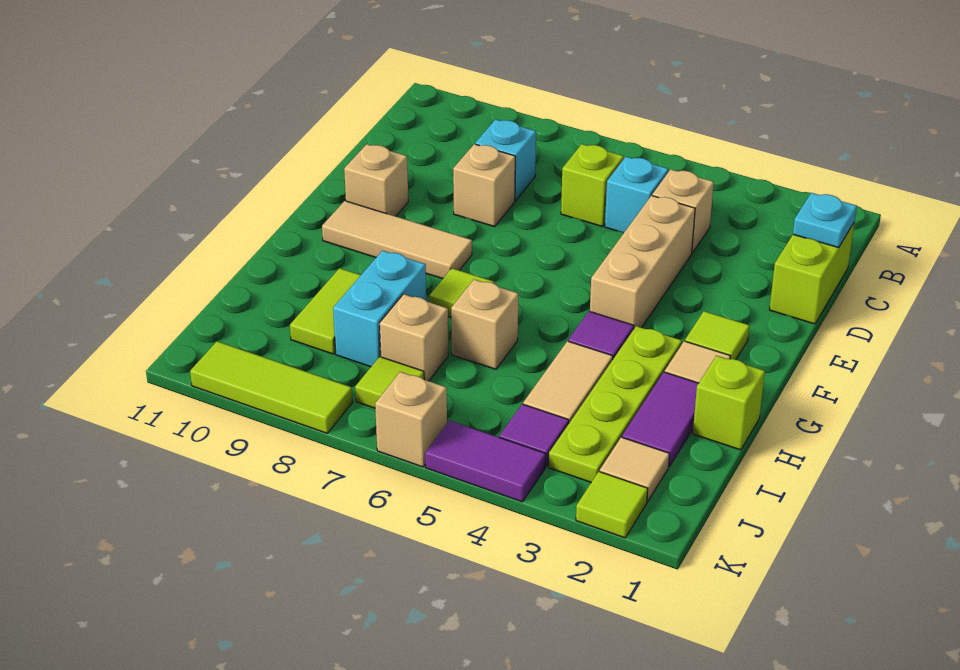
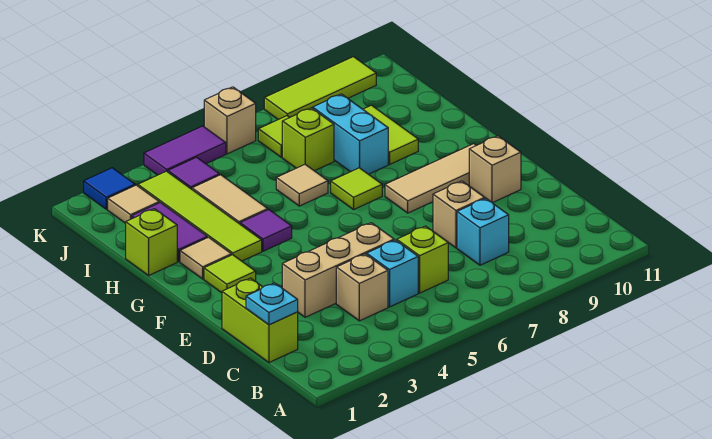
tan 1x3 brick [590,196,695,328] -> tan 1x3 brick turned to [282,223,394,317]
lime 1x4 plate [549,326,682,482] -> lime 1x4 tile [138,171,262,261]
tan 1x1 brick [451,279,518,369] -> tan 1x1 tile [276,165,328,206]
tan 1x1 brick [380,294,448,381] -> lime 1x1 brick [282,108,334,171]
lime 1x1 tile [576,472,648,538] -> blue 1x1 tile [84,168,135,209]

